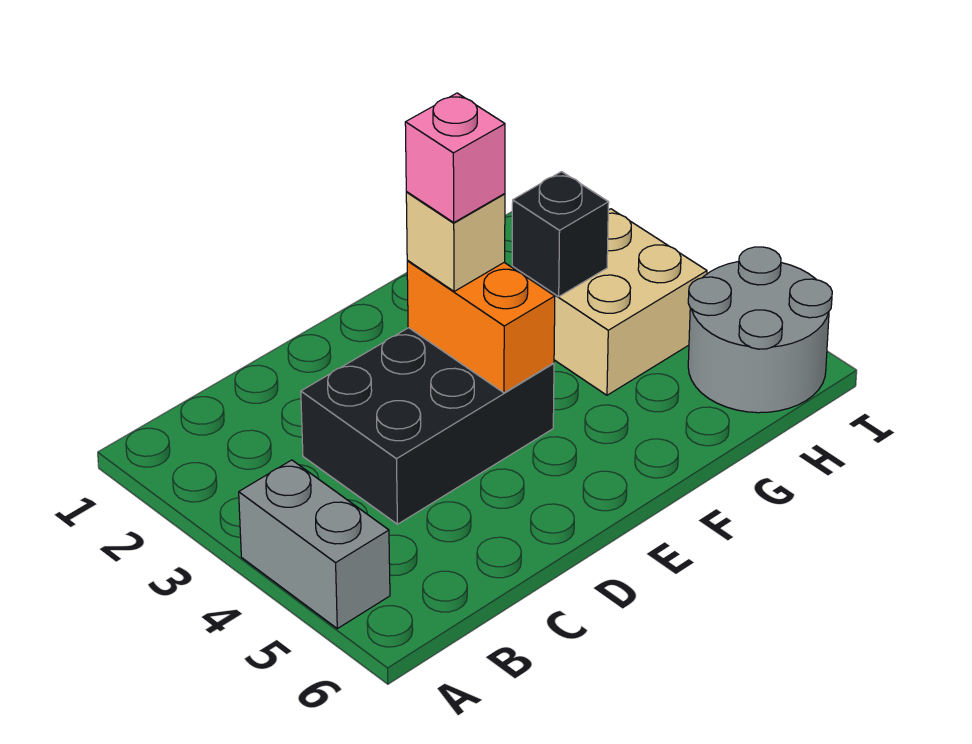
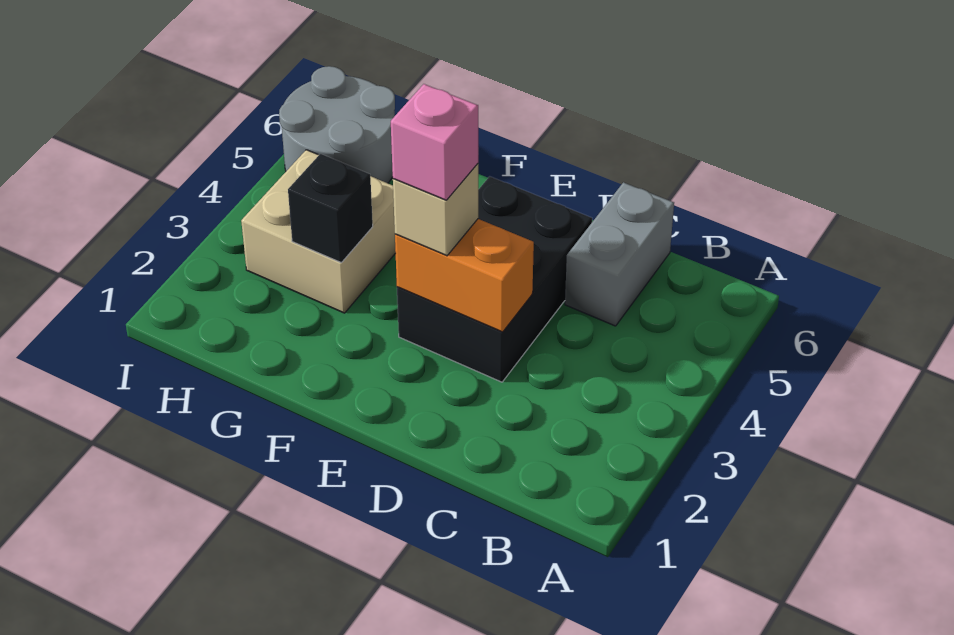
grey 1x2 brick [239,460,390,629] -> grey 1x2 brick moved to [565,182,674,326]
black 2x3 brick [301,328,554,524] -> black 2x3 brick turned to [397,176,592,382]
orange 1x2 brick [407,261,555,393] -> orange 1x2 brick turned to [395,219,534,332]

